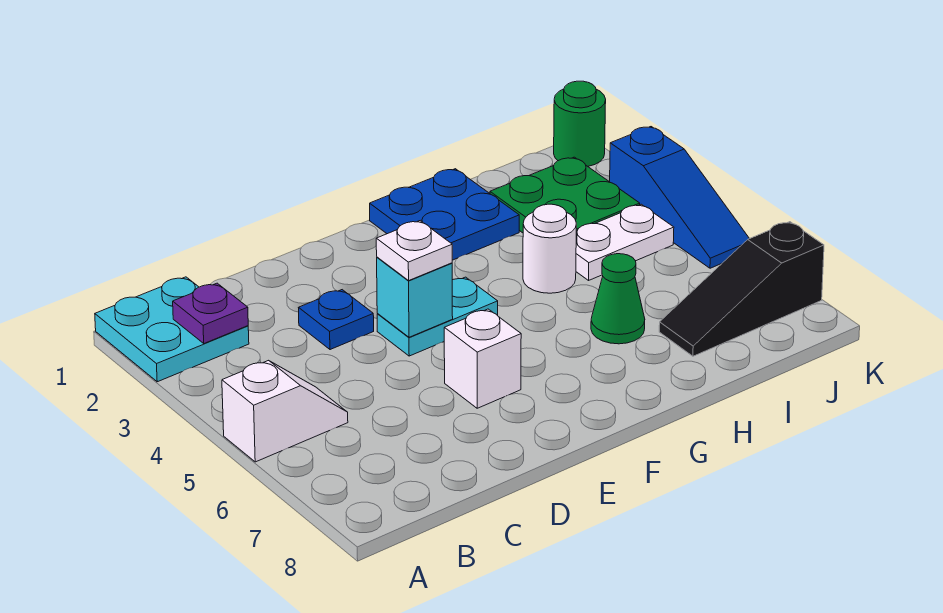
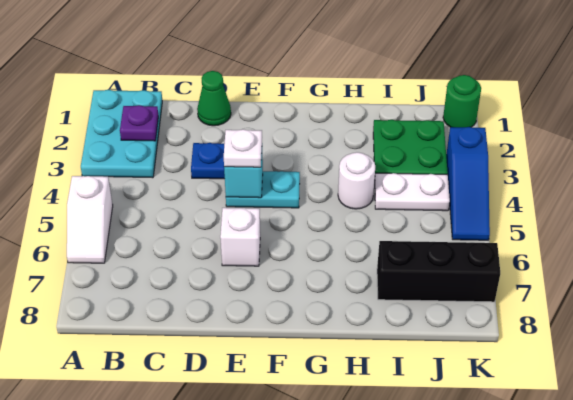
cyan 2x2 plate [95,277,249,382] -> cyan 2x3 plate [81,90,162,178]
white 1x2 slope [222,360,348,462] -> white 1x2 slope turned to [67,176,113,263]
blue 2x2 plate [370,169,519,260] -> none
green 1x1 cone [591,254,645,344] -> green 1x1 cone moved to [197,71,231,126]
black 1x3 slope [659,222,824,356] -> black 1x3 brick [377,241,500,302]

